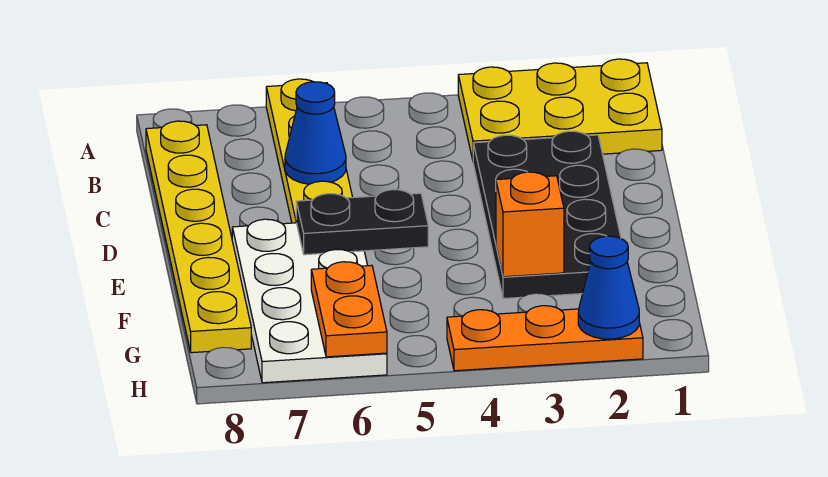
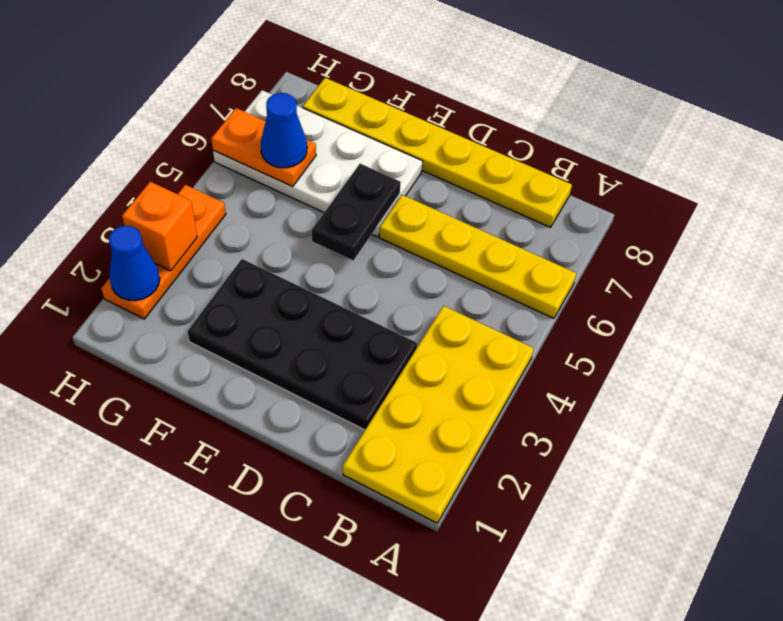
yellow 2x3 plate [458,59,662,160] -> yellow 2x4 plate [343,306,534,523]
blue 1x1 cone [285,82,346,184] -> blue 1x1 cone moved to [261,93,307,168]
orange 1x1 brick [496,172,564,277] -> orange 1x1 brick moved to [122,182,197,271]

